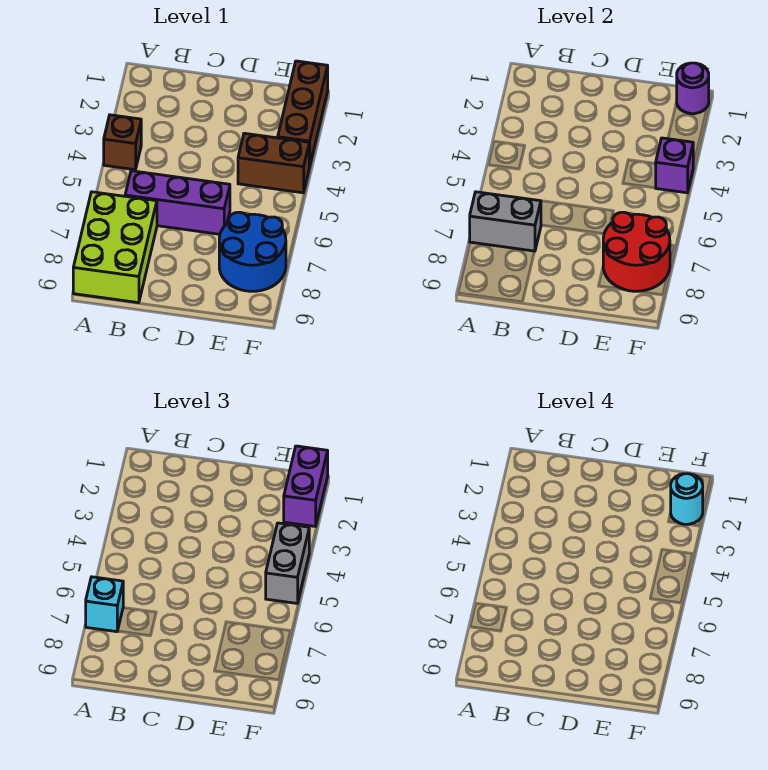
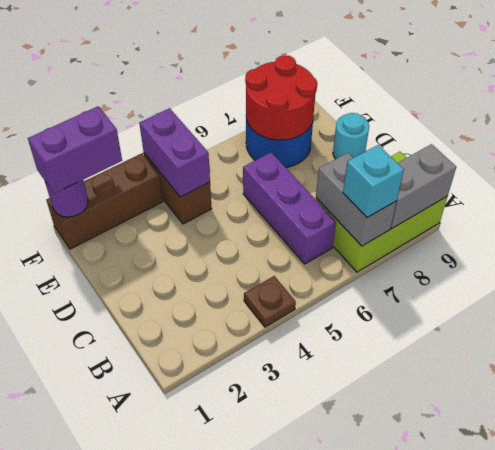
brown 1x1 brick [104,115,141,170] -> brown 1x1 plate [244,276,296,327]
cyan 1x1 round brick [671,474,703,524] -> cyan 1x1 round brick moved to [333,113,369,159]
purple 1x1 brick [656,138,693,193] -> purple 1x2 brick [139,108,210,197]
grey 1x2 brick [266,523,309,603] -> grey 1x2 brick moved to [391,144,456,228]

